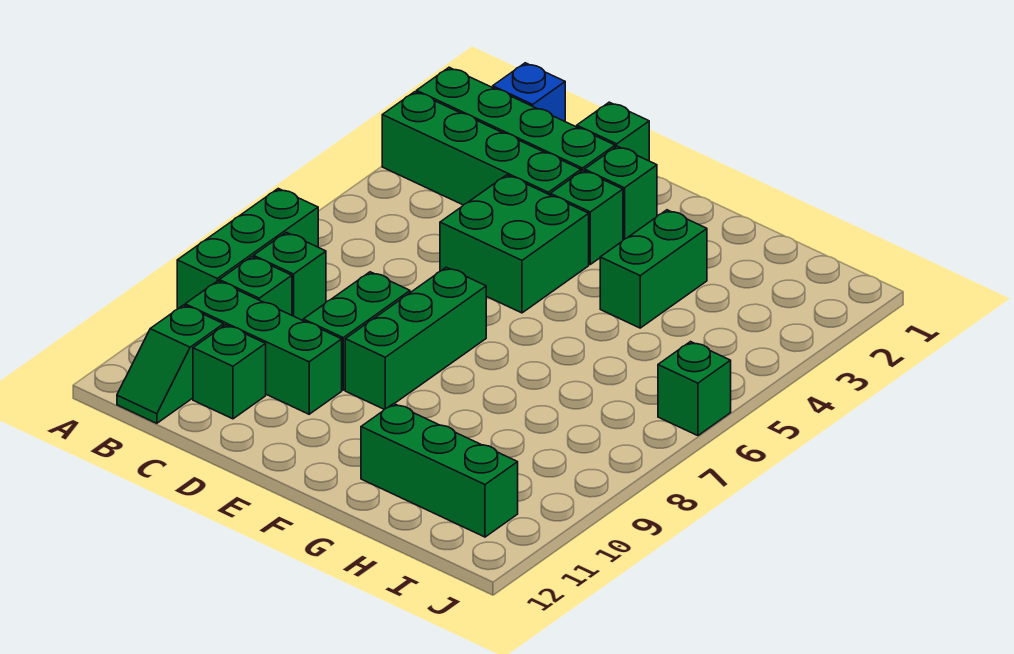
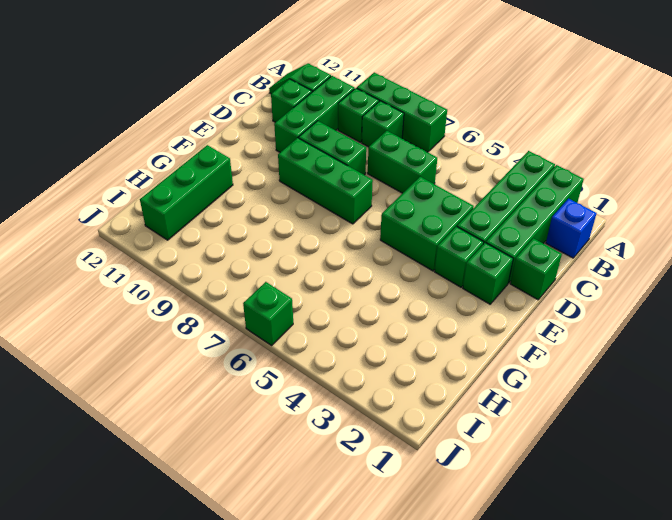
green 1x2 brick [600,210,707,328] -> green 1x2 brick moved to [368,131,437,193]

